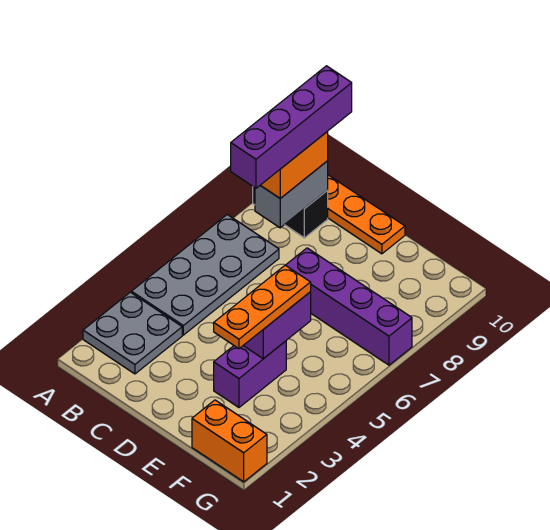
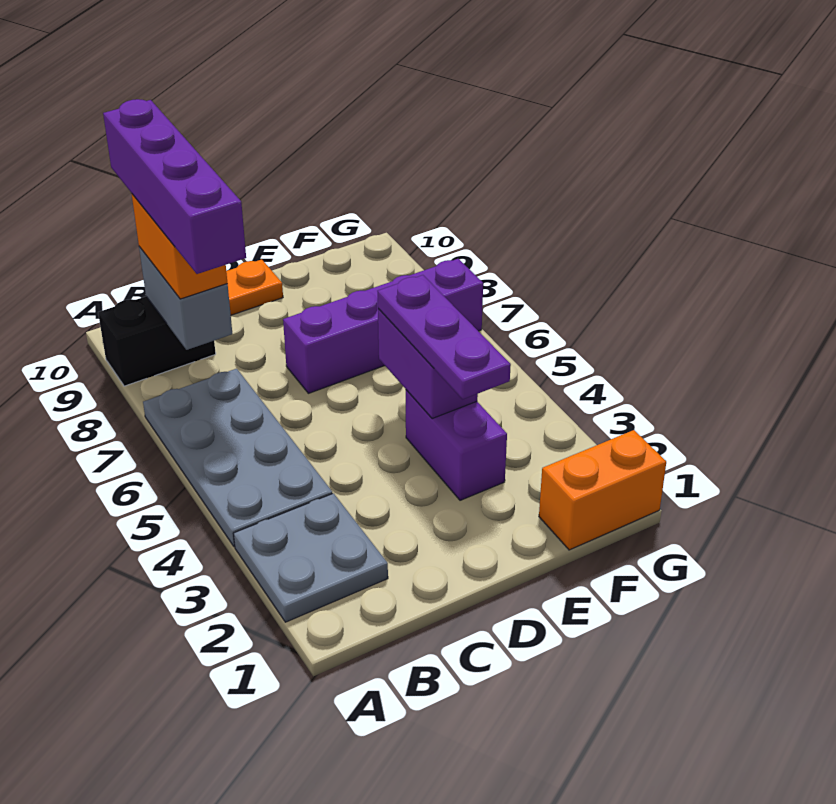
orange 1x3 plate [214,265,311,349] -> purple 1x3 plate [378,275,511,399]

